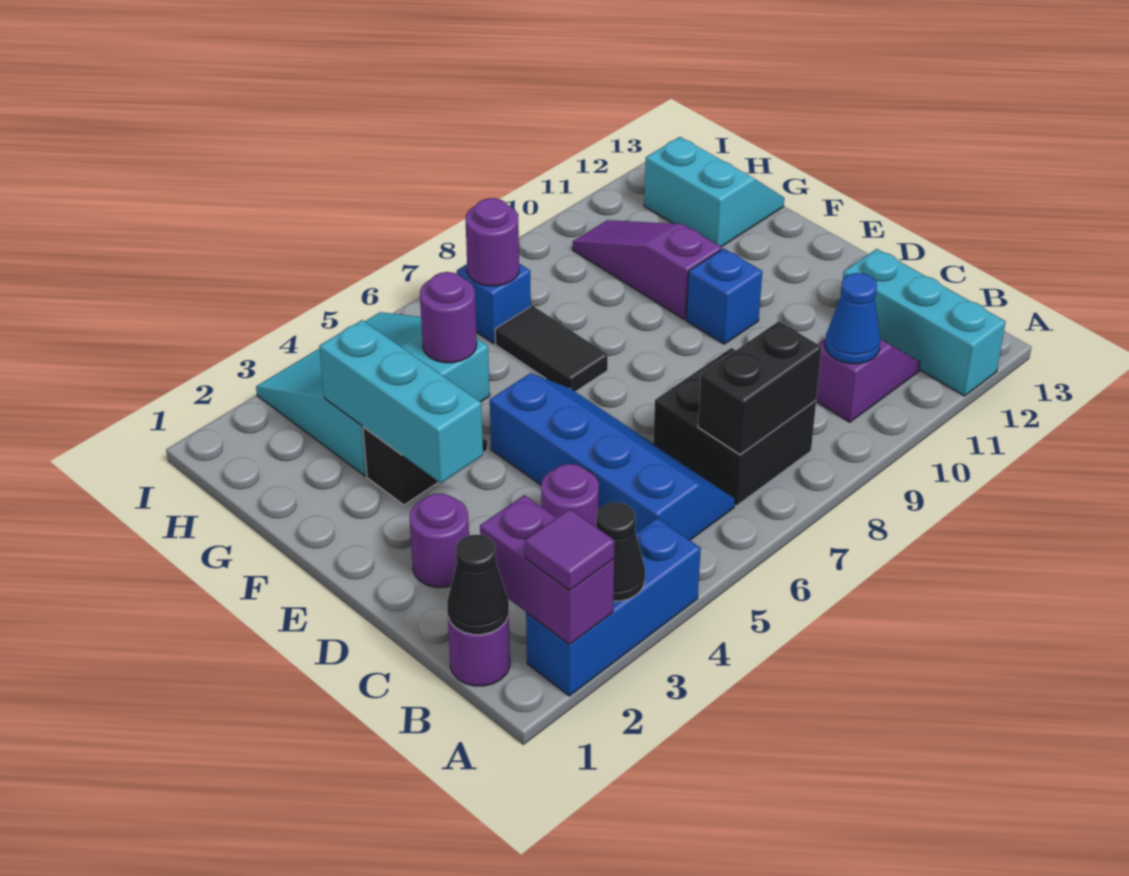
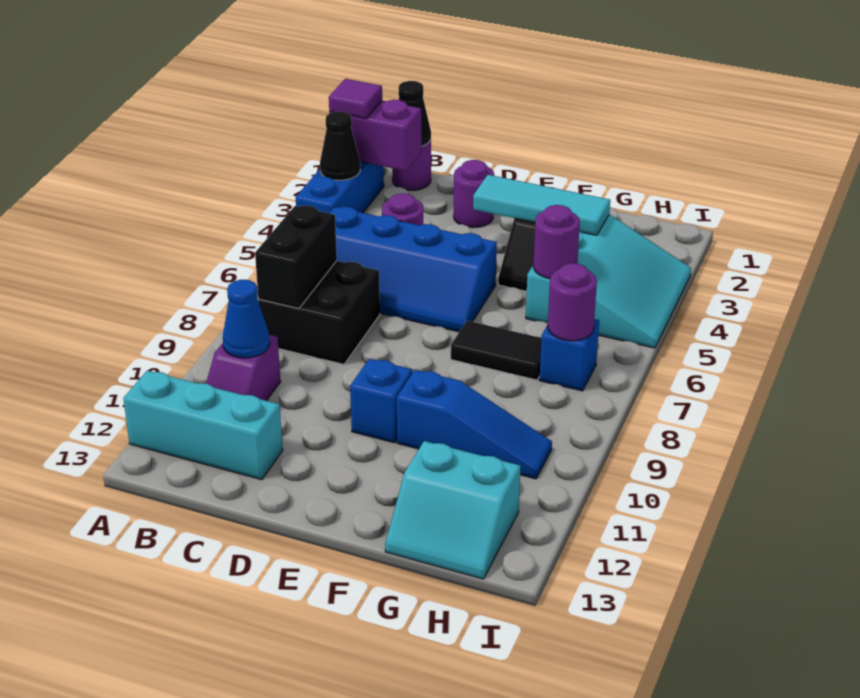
cyan 1x3 brick [319,320,483,483] -> cyan 1x3 tile [473,175,610,235]
purple 1x3 slope [573,220,722,319] -> blue 1x3 slope [397,370,552,479]

